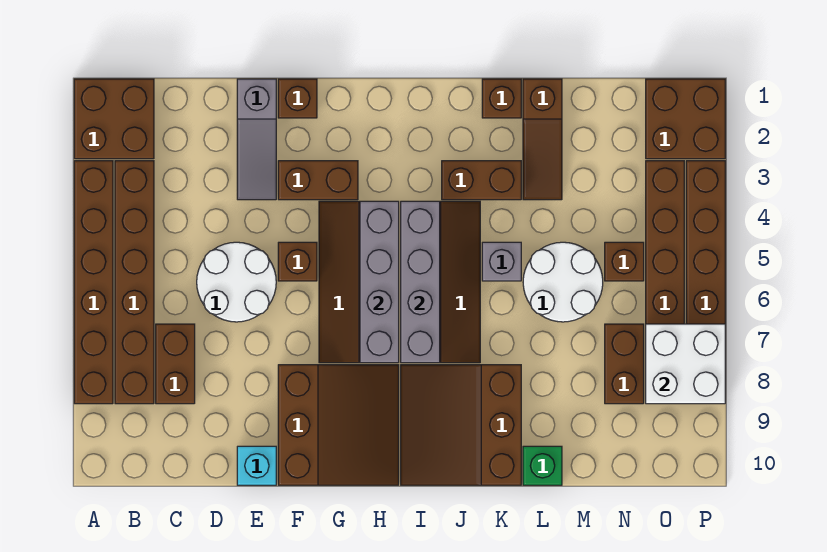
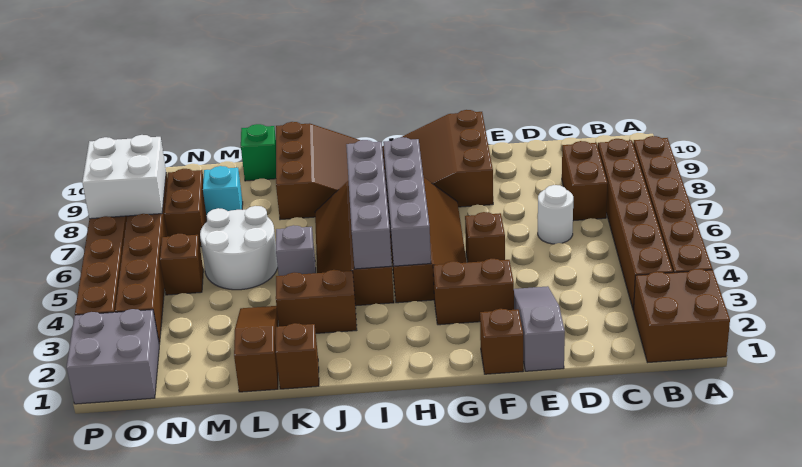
white 2x2 round brick [197,242,276,322] -> white 1x1 round brick [538,185,573,244]
cyan 1x1 brick [237,446,276,485] -> cyan 1x1 brick moved to [203,166,243,215]
brown 2x2 brick [646,79,725,159] -> grey 2x2 brick [67,309,159,404]

